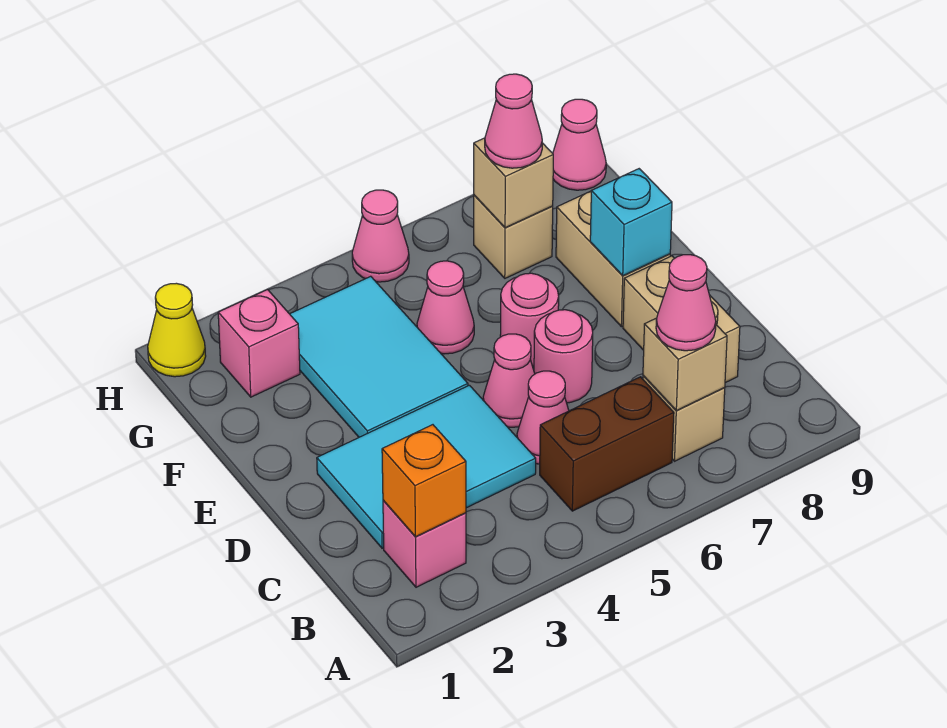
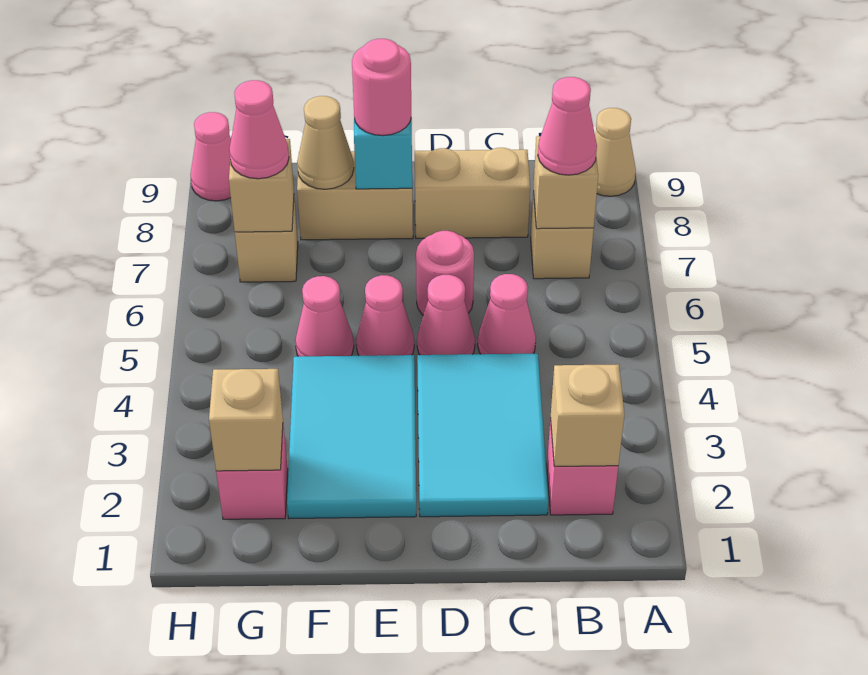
none -> tan 1x1 cone [595,108,636,196]
orange 1x1 brick [382,425,466,537] -> tan 1x1 brick [551,364,625,467]
brown 1x2 brick [540,377,674,511] -> none
cyan 2x3 tile [290,276,468,437] -> cyan 2x3 tile turned to [287,355,416,519]
pink 1x1 round brick [500,273,559,366] -> pink 1x1 round brick moved to [352,39,411,136]
none -> tan 1x1 cone [297,96,354,189]
none -> tan 1x1 brick [209,369,283,471]
yellow 1x1 cone [148,283,206,377] -> none
pink 1x1 cone [352,190,409,282] -> pink 1x1 cone moved to [356,275,414,356]

